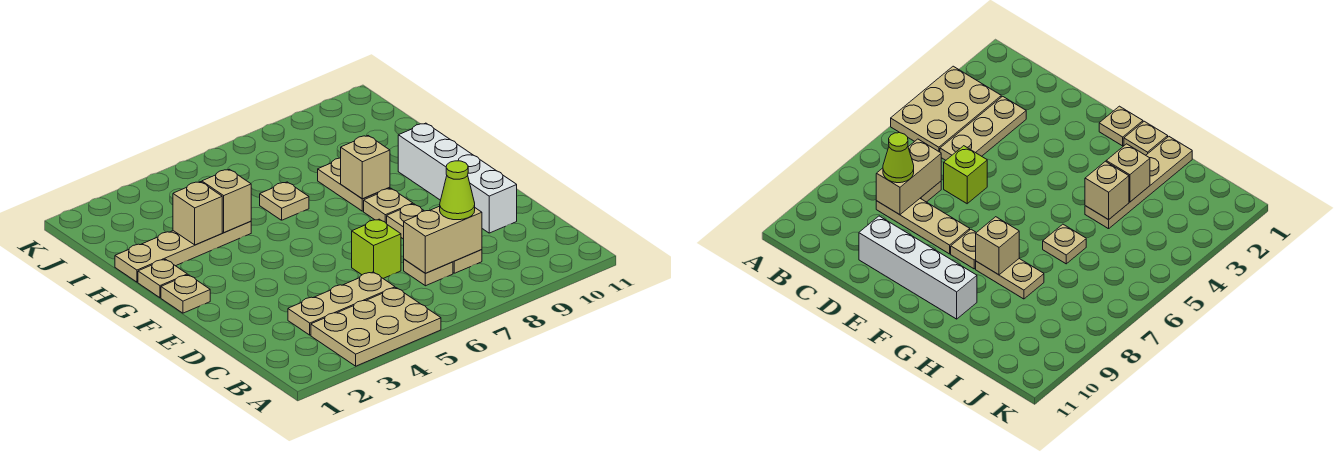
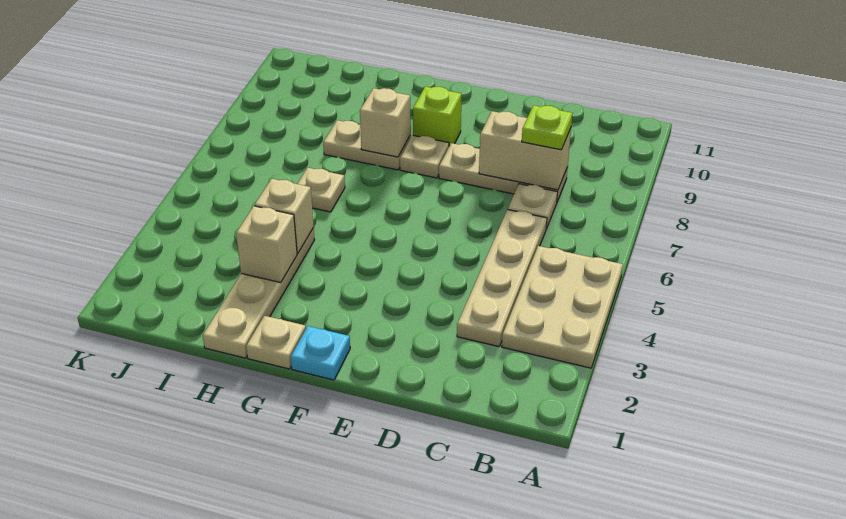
tan 1x3 plate [288,272,395,335] -> tan 1x4 plate [457,210,547,347]
tan 1x2 brick [404,206,482,273] -> tan 1x2 brick turned to [479,111,571,190]
lime 1x1 cone [440,161,475,220] -> lime 1x1 plate [522,105,572,150]
lime 1x1 brick [352,219,401,278] -> lime 1x1 brick moved to [413,87,462,146]
white 1x4 brick [398,123,517,233] -> none
tan 1x1 plate [161,275,210,313] -> cyan 1x1 plate [291,326,350,380]

